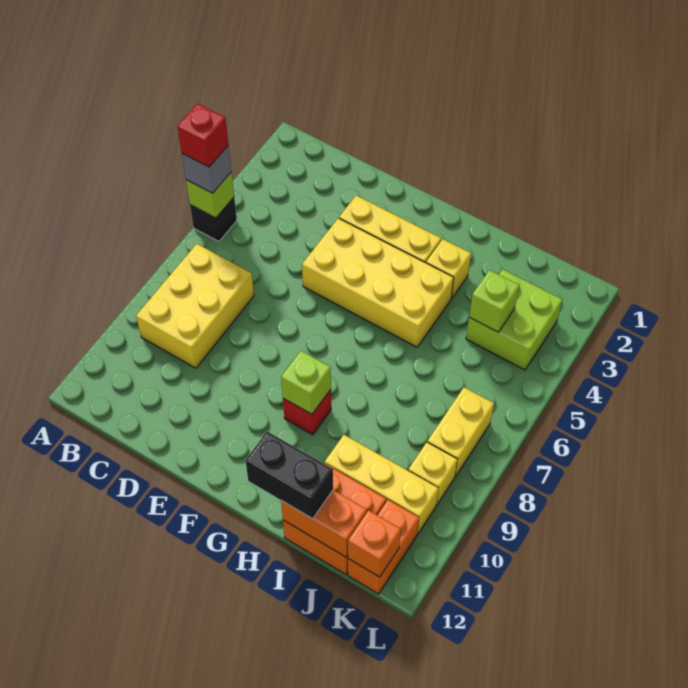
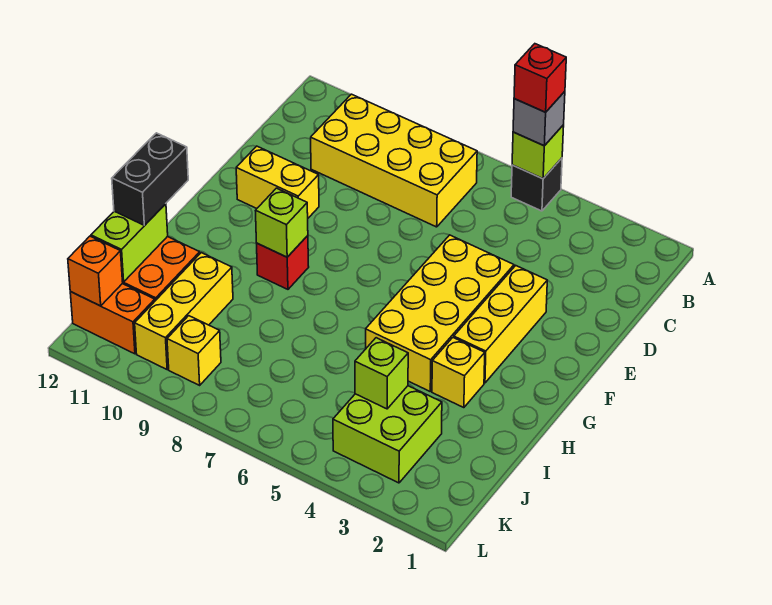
yellow 2x3 brick [136,244,254,368] -> yellow 2x4 brick [311,94,477,227]
orange 1x2 brick [281,490,367,557] -> lime 1x2 brick [91,204,168,282]
yellow 1x2 brick [428,387,494,477] -> yellow 1x2 brick moved to [236,146,319,218]

